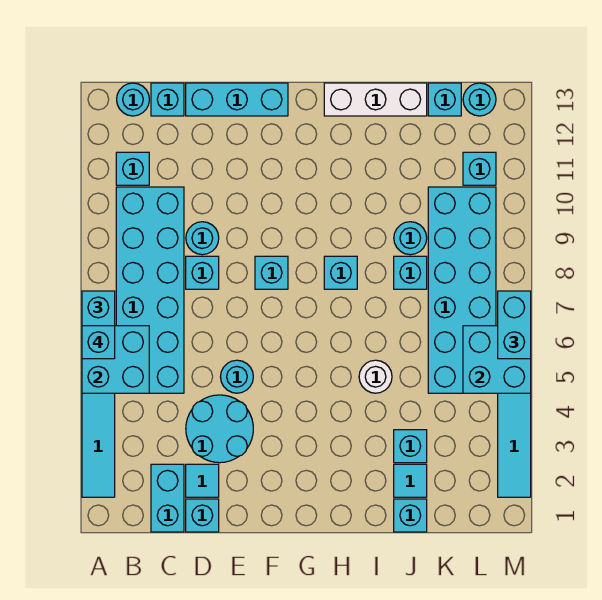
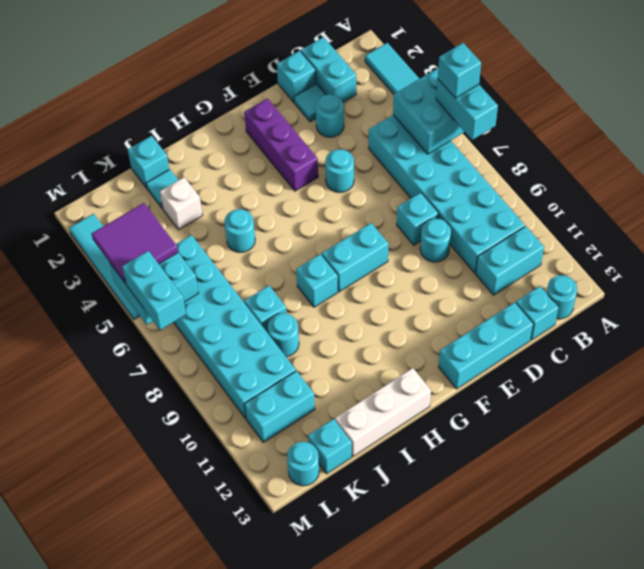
cyan 1x1 brick [116,152,149,185] -> cyan 1x2 brick [476,226,544,295]
cyan 2x2 round brick [186,395,253,463] -> cyan 1x1 round brick [316,94,344,137]
none -> purple 1x3 brick [244,98,318,191]
cyan 1x1 brick [255,256,288,289] -> cyan 1x2 brick [322,223,388,292]
white 1x1 round brick [359,360,392,393] -> cyan 1x1 round brick [224,209,255,252]
cyan 1x1 brick [394,430,427,463] -> white 1x1 brick [160,177,202,230]
none -> purple 2x2 tile [92,203,178,284]
cyan 1x1 brick [463,152,496,185] -> cyan 1x2 brick [244,371,315,442]

